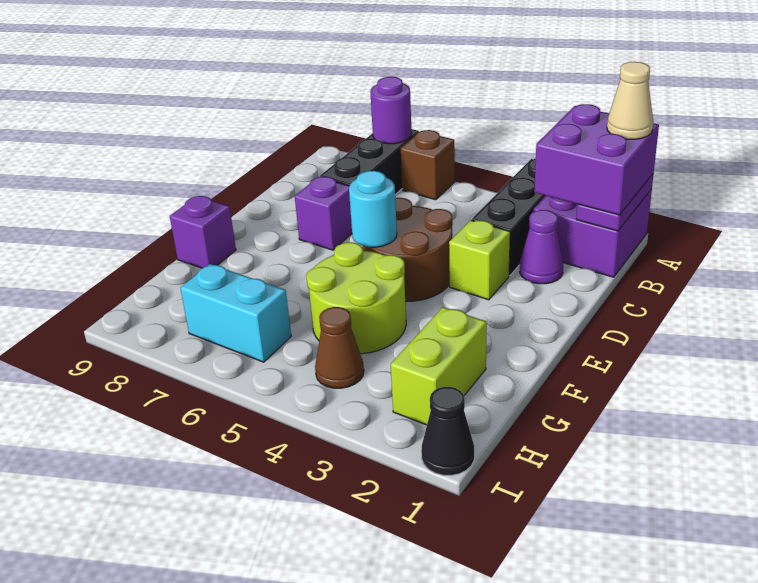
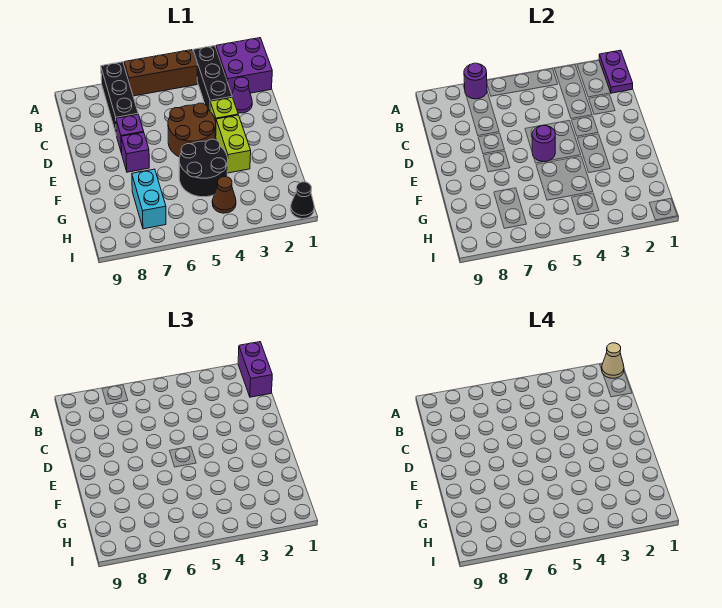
purple 2x2 brick [534,104,659,215] -> purple 1x2 brick [238,342,272,397]
brown 1x1 brick [401,130,455,200] -> brown 1x3 brick [124,50,197,96]
cyan 1x1 round brick [349,171,397,247] -> purple 1x1 round brick [532,125,555,162]
lime 2x2 round brick [306,242,406,354] -> black 2x2 round brick [179,139,228,197]
purple 1x1 brick [170,196,236,268] -> purple 1x1 brick moved to [121,132,149,172]
lime 1x2 brick [391,307,487,425] -> lime 1x2 brick moved to [215,115,251,173]
cyan 1x2 brick [181,264,291,362] -> cyan 1x2 brick turned to [132,169,166,229]

